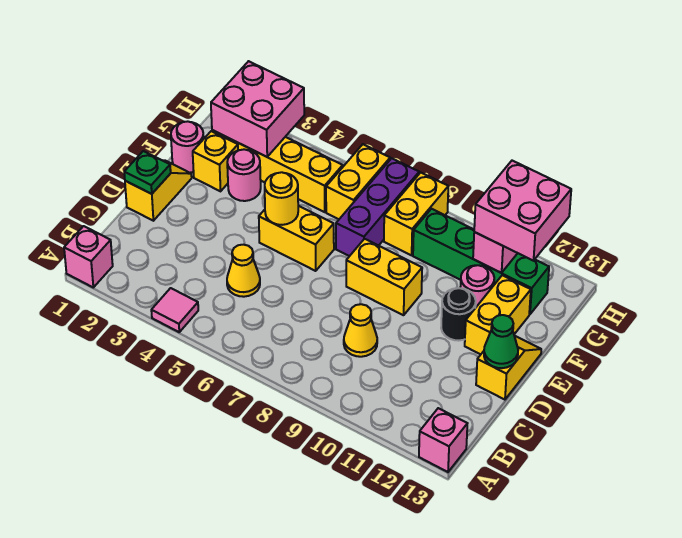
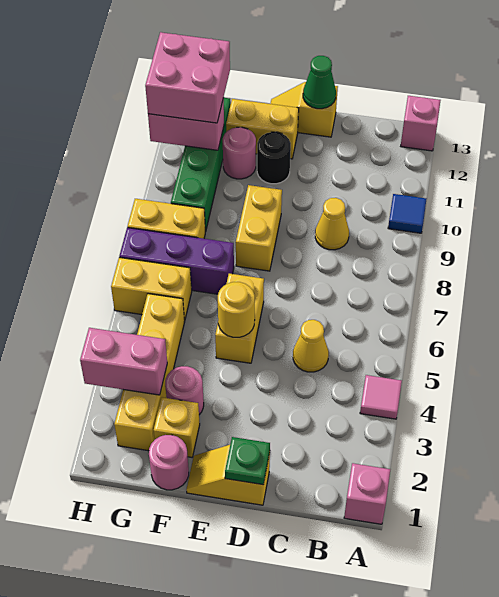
none -> blue 1x1 tile [388,194,426,233]
pink 2x2 brick [211,61,304,157] -> pink 1x2 brick [80,328,167,395]

